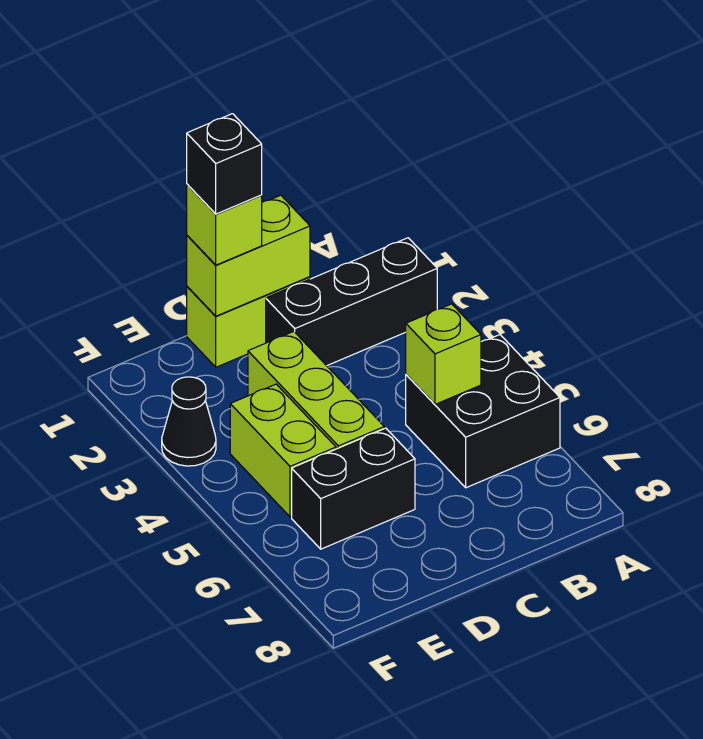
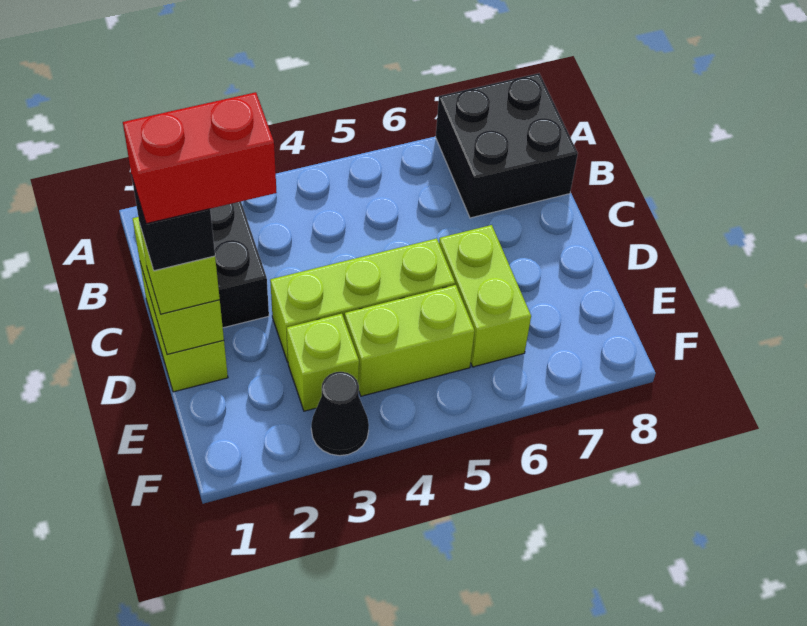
black 2x2 brick [406,335,560,488] -> black 2x2 brick moved to [436,73,578,218]
lime 1x1 brick [406,304,481,404] -> lime 1x1 brick moved to [287,314,359,411]
none -> red 1x2 brick [123,92,277,224]
black 1x2 brick [292,428,415,549] -> lime 1x2 brick [439,225,531,367]

